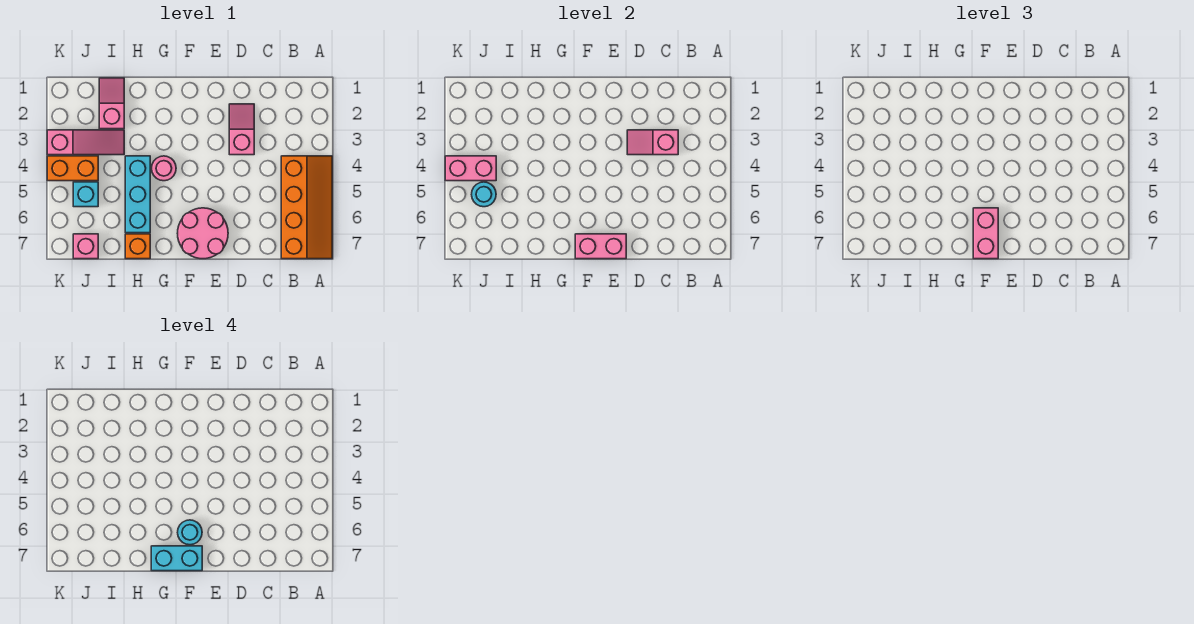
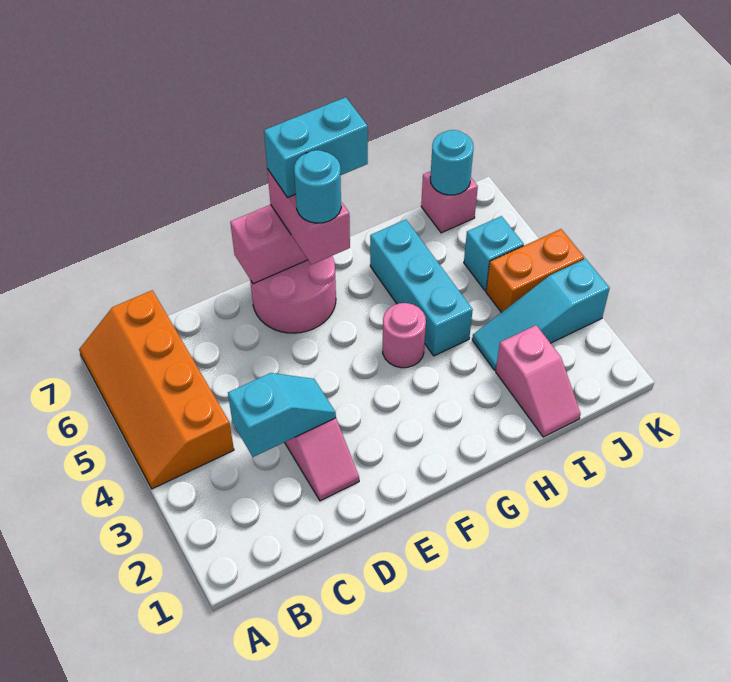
pink 1x2 slope [627,130,678,155] -> cyan 1x2 slope [228,373,336,457]
orange 1x1 brick [125,234,150,259] -> none
pink 1x3 slope [47,130,124,155] -> cyan 1x3 slope [472,259,610,370]
pink 1x2 brick [445,156,496,181] -> none
cyan 1x1 round brick [472,182,496,207] -> cyan 1x1 round brick moved to [430,130,474,195]

